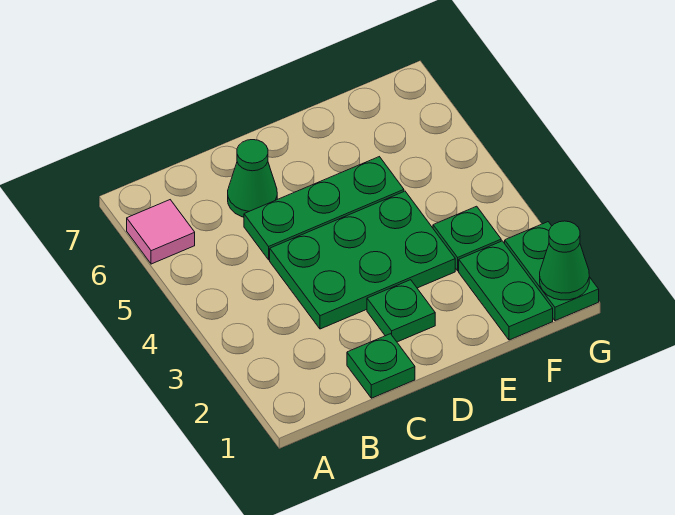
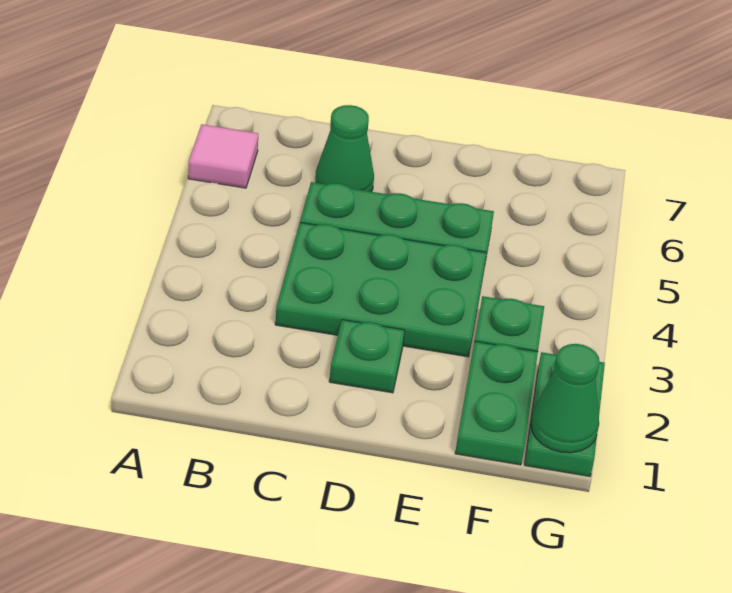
green 1x1 plate [347,334,415,398] -> none

